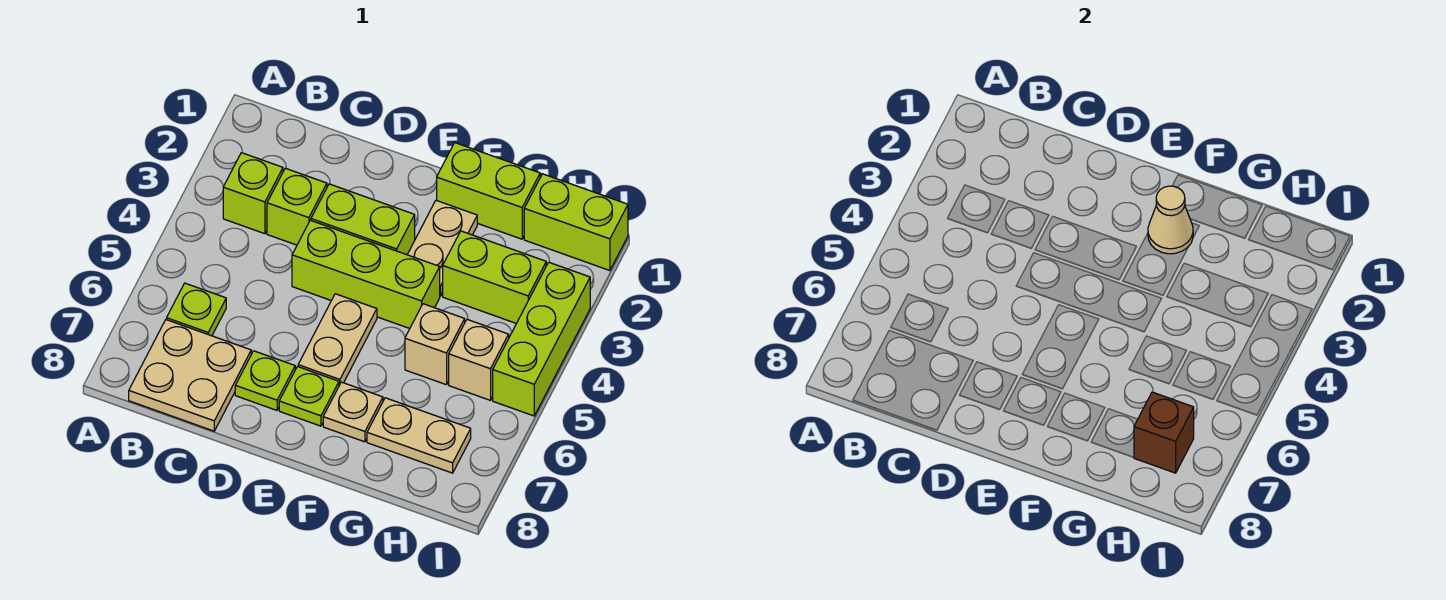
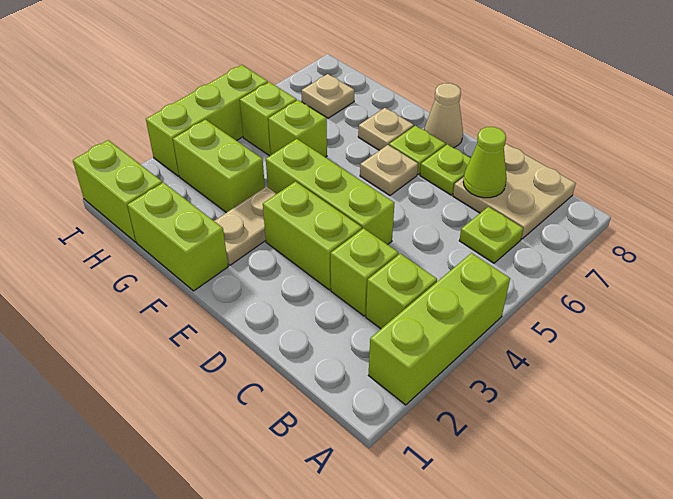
none -> lime 1x3 brick [369,253,510,405]
none -> lime 1x1 cone [463,127,507,198]
tan 1x2 plate [298,294,377,385] -> tan 1x1 plate [360,145,418,195]
tan 1x1 cone [1148,186,1193,254] -> tan 1x1 cone moved to [424,83,463,148]
tan 1x1 brick [405,304,465,385] -> lime 1x1 brick [268,100,327,157]
tan 1x2 plate [367,398,471,473] -> tan 1x1 plate [301,74,354,118]
tan 1x1 brick [449,320,509,400] -> lime 1x1 brick [240,82,297,156]
brown 1x1 brick [1134,392,1194,473] -> none

